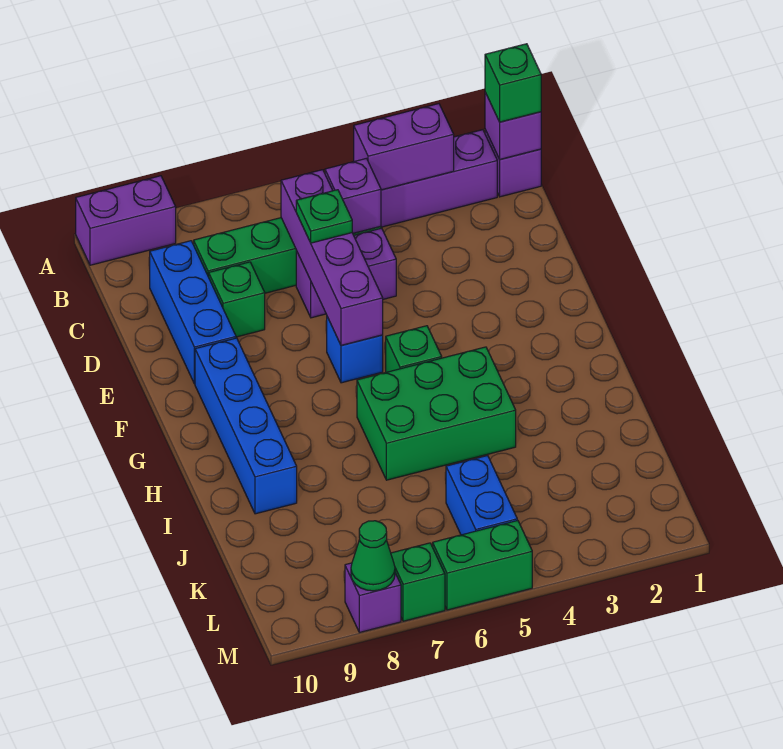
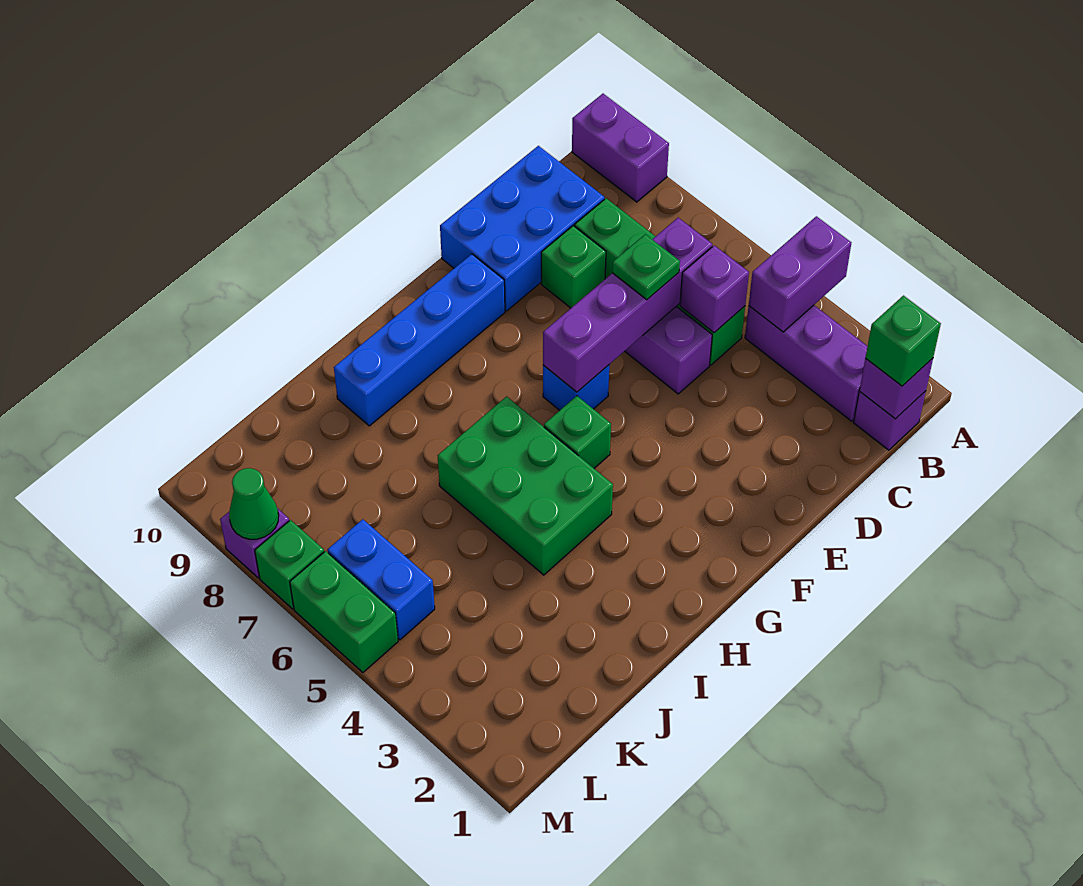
purple 1x2 brick [354,104,454,190] -> purple 1x2 brick turned to [749,216,851,332]
blue 1x3 brick [150,241,236,384] -> blue 2x3 brick [440,146,604,311]
blue 1x2 brick [446,456,517,535] -> blue 1x2 brick turned to [328,519,435,640]

